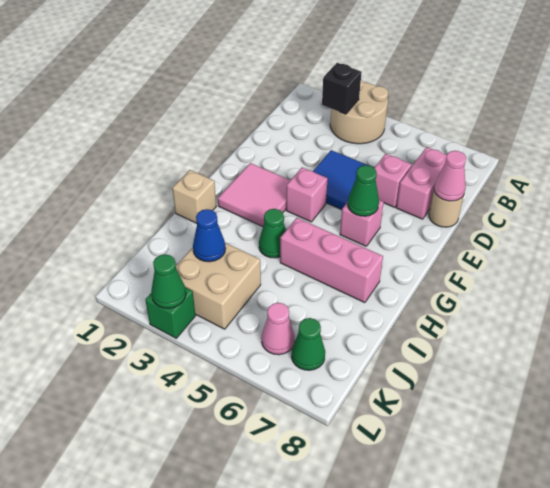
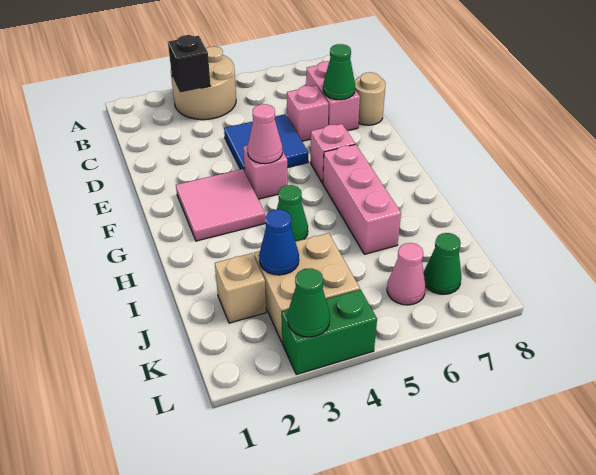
pink 1x1 cone [434,151,466,201] -> pink 1x1 cone moved to [247,104,282,164]
green 1x1 cone [348,165,379,216] -> green 1x1 cone moved to [323,44,355,100]
tan 1x1 brick [172,170,216,223] -> tan 1x1 brick moved to [215,253,266,323]
pink 1x3 brick [280,218,383,303] -> pink 1x3 brick turned to [323,144,401,254]
green 1x1 brick [145,287,196,338] -> green 1x2 brick [282,289,377,374]

